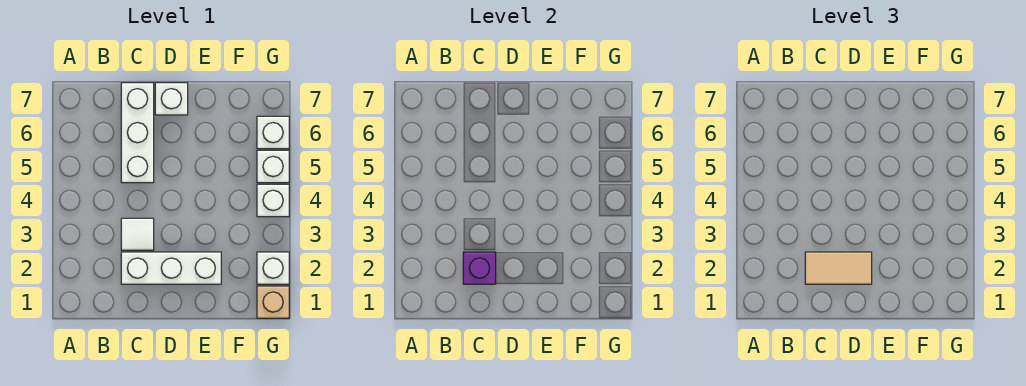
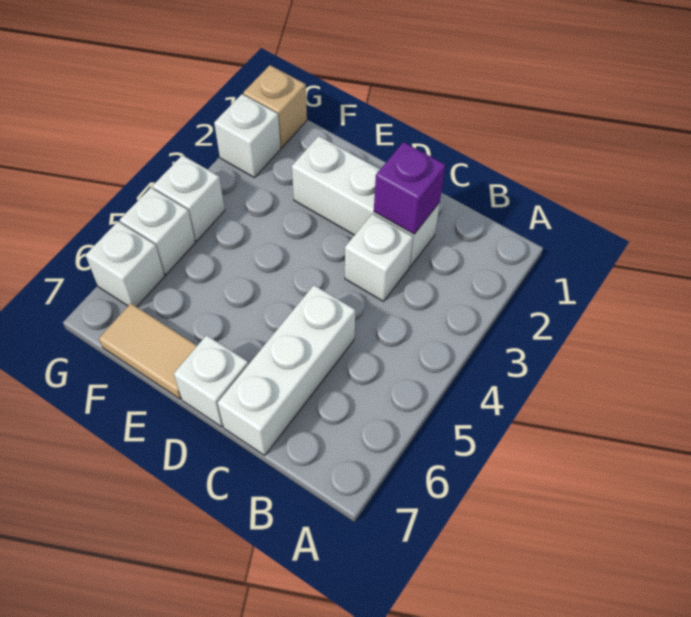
tan 1x2 tile [805,252,872,284] -> tan 1x2 tile moved to [99,303,197,399]
white 1x1 tile [121,218,154,250] -> white 1x1 brick [345,214,413,301]

